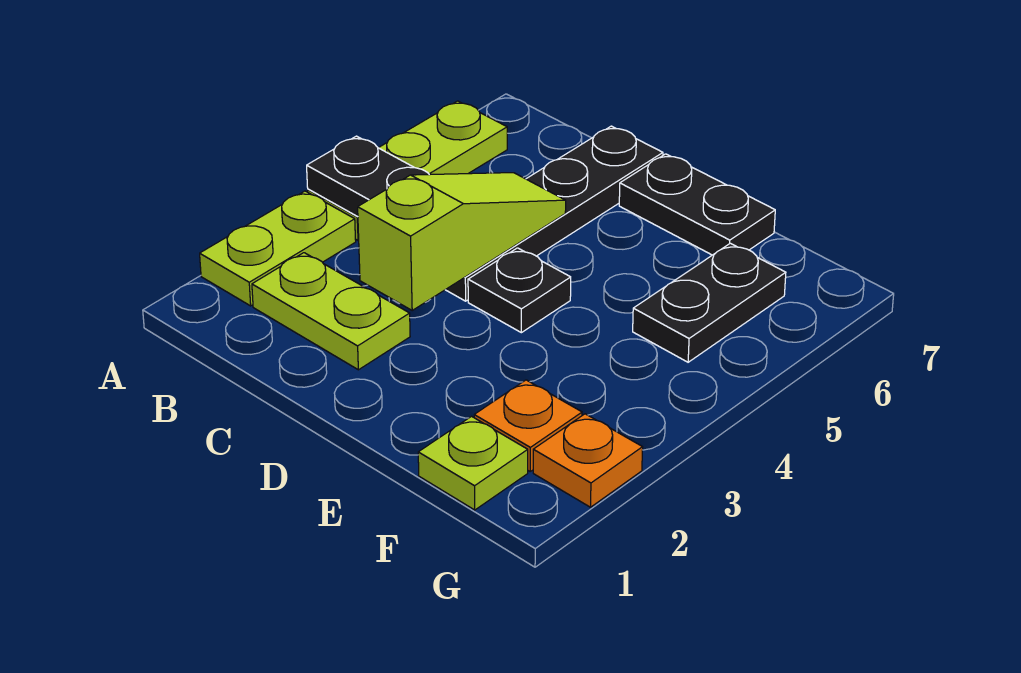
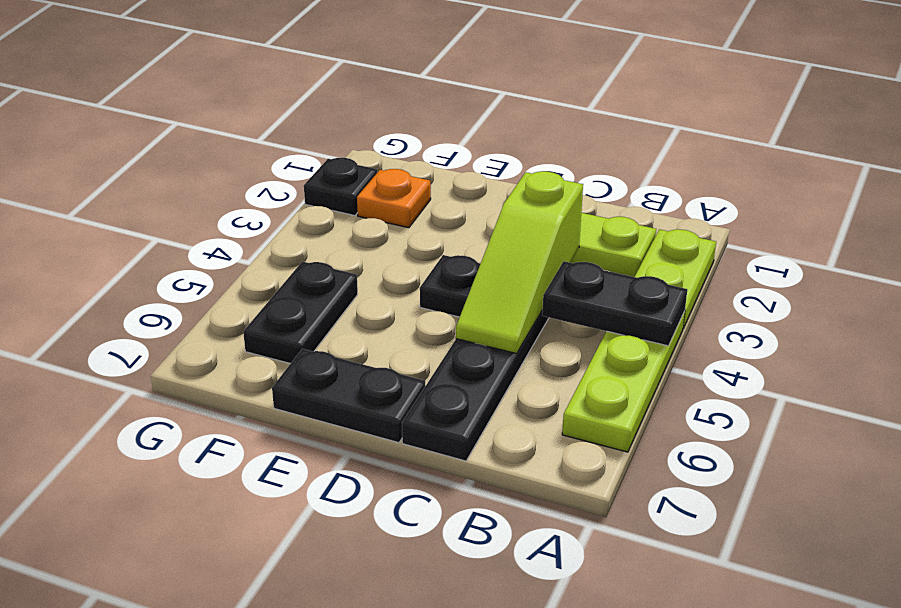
lime 1x1 plate [418,416,528,510] -> none
orange 1x1 plate [533,414,643,507] -> black 1x1 plate [304,158,377,216]

